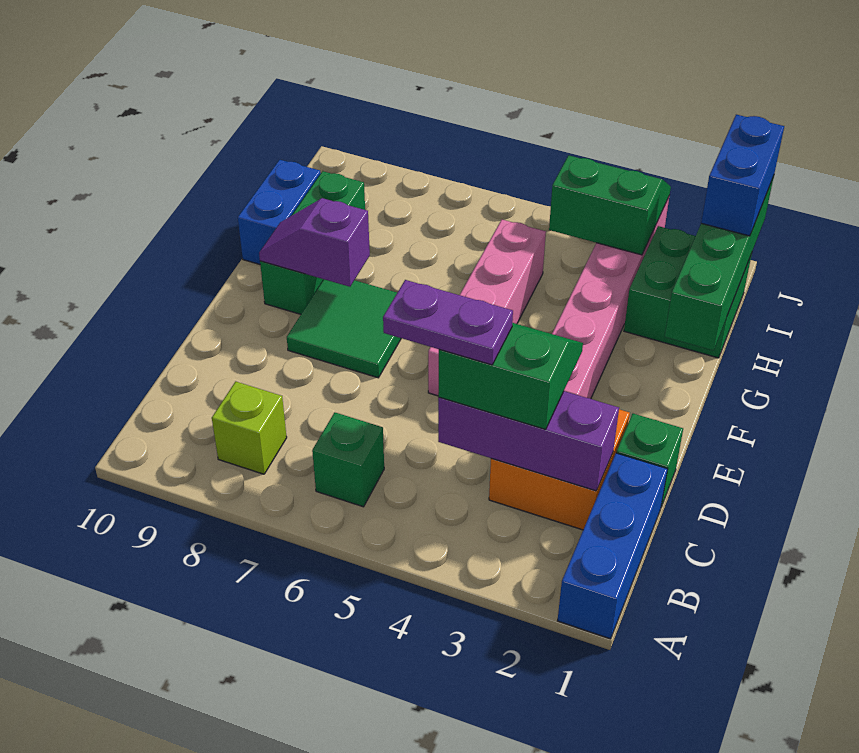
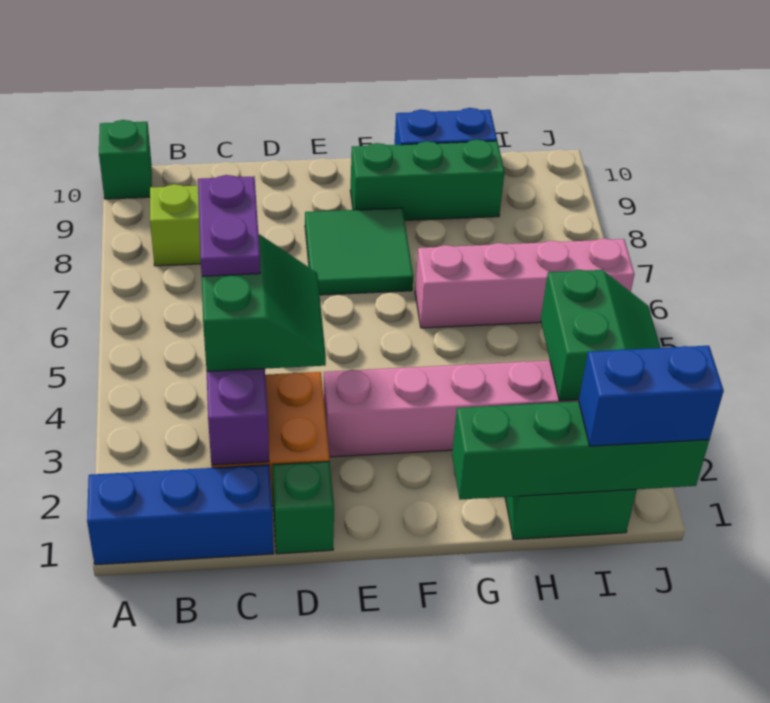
green 1x1 brick [312,413,384,507] -> green 1x1 brick moved to [99,120,152,199]
pink 1x4 brick [428,220,546,396] -> pink 1x4 brick moved to [415,238,634,328]
purple 1x2 slope [259,198,370,287] -> none

